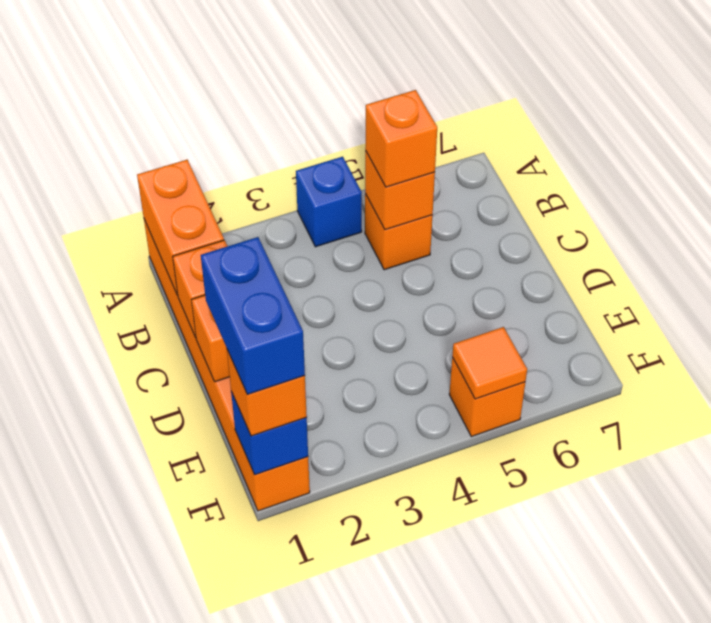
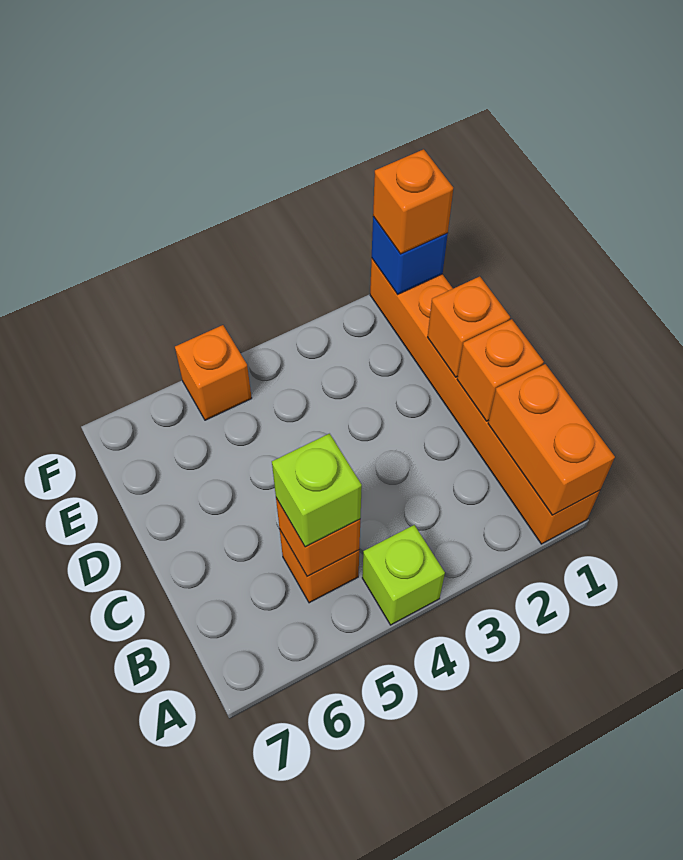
blue 1x1 brick [296,157,362,247] -> lime 1x1 brick [362,525,445,625]
orange 1x1 brick [365,90,437,187] -> lime 1x1 brick [272,434,362,547]
blue 1x2 brick [201,237,305,394] -> none
orange 1x1 tile [452,327,527,399] -> none

